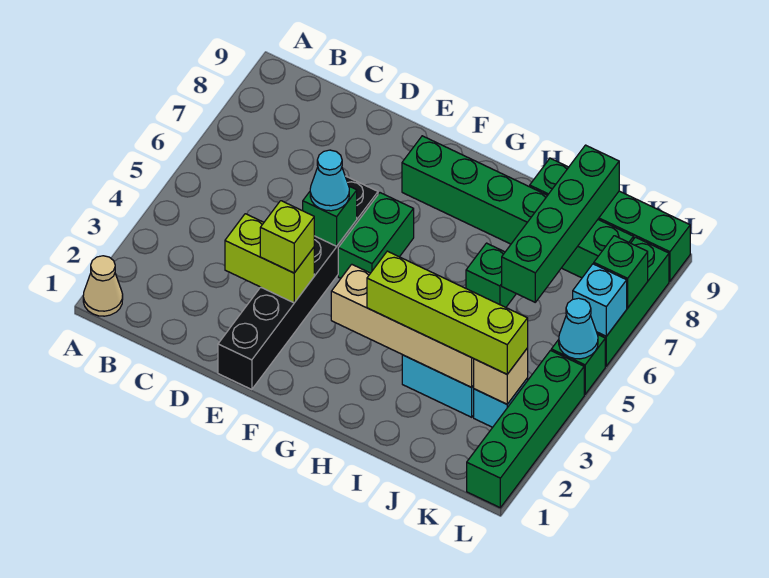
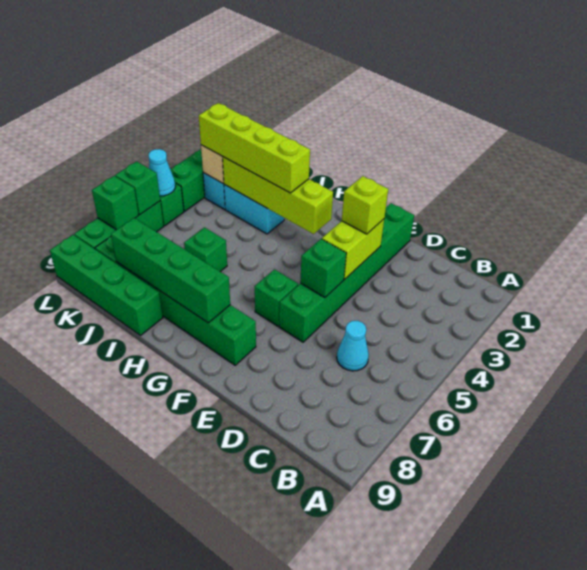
tan 1x1 cone [83,256,123,316] -> none
lime 1x2 brick [225,214,314,303] -> lime 1x2 brick turned to [322,219,384,279]
black 1x6 brick [218,176,378,390] -> green 1x6 brick [279,203,414,342]
cyan 1x1 cone [310,150,349,211] -> cyan 1x1 cone moved to [337,321,369,371]
green 1x2 brick [338,193,414,278] -> green 1x1 brick [255,269,298,326]
tan 1x4 brick [331,264,474,387] -> lime 1x4 brick [223,157,333,234]
green 1x4 brick [502,145,619,302] -> green 1x4 brick turned to [111,218,230,323]
cyan 1x1 brick [573,264,627,336] -> green 1x1 brick [115,161,160,215]

